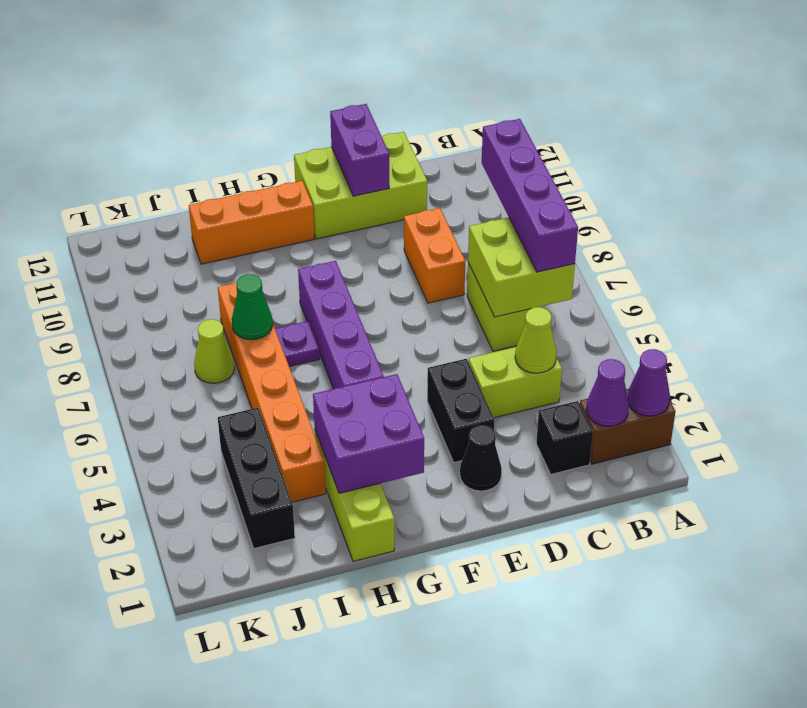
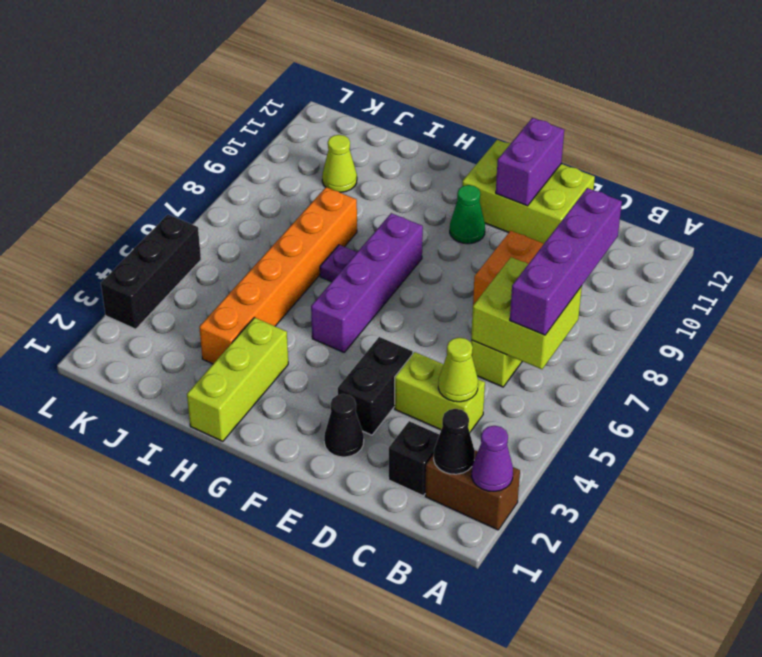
purple 1x1 cone [586,359,629,426] -> black 1x1 cone [434,409,475,474]
purple 2x2 brick [313,374,424,493] -> none
orange 1x3 brick [189,181,314,264] -> none
green 1x1 cone [232,274,273,340] -> green 1x1 cone moved to [450,185,485,244]
black 1x3 brick [218,408,295,548] -> black 1x3 brick moved to [101,215,201,329]
lime 1x1 cone [194,319,235,383] -> lime 1x1 cone moved to [322,135,357,192]

